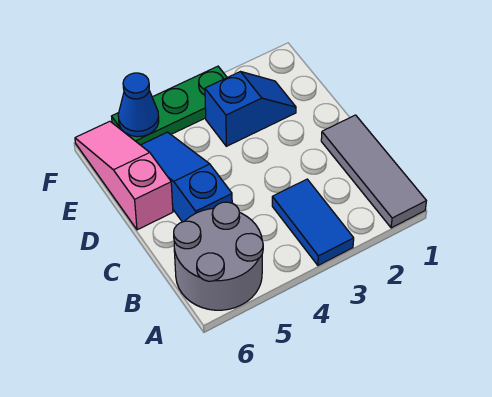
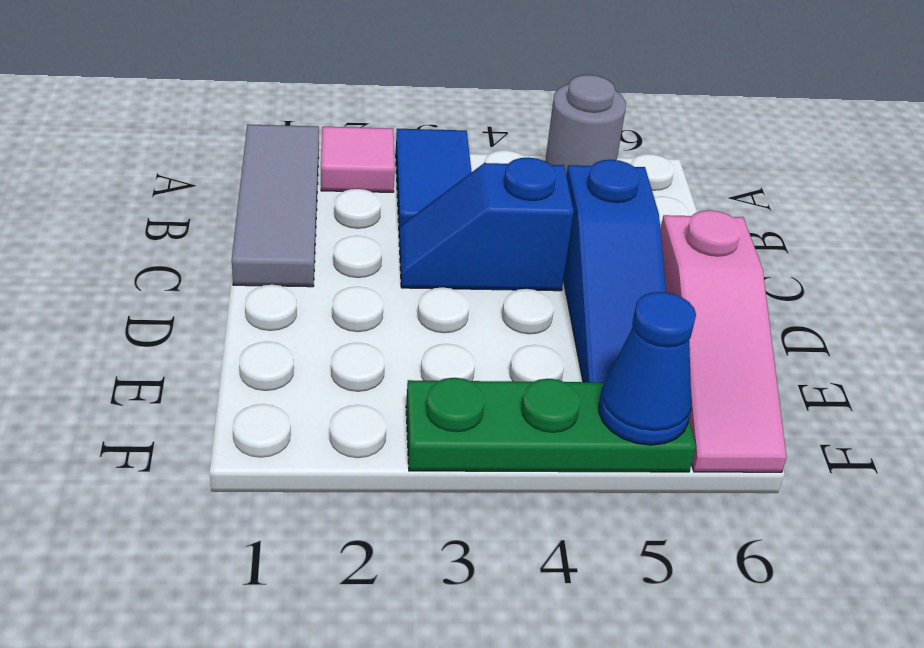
none -> pink 1x1 tile [321,127,395,192]
grey 2x2 round brick [174,202,263,310] -> grey 1x1 round brick [545,75,626,175]
blue 1x2 slope [205,72,296,146] -> blue 1x2 slope moved to [399,157,574,291]

